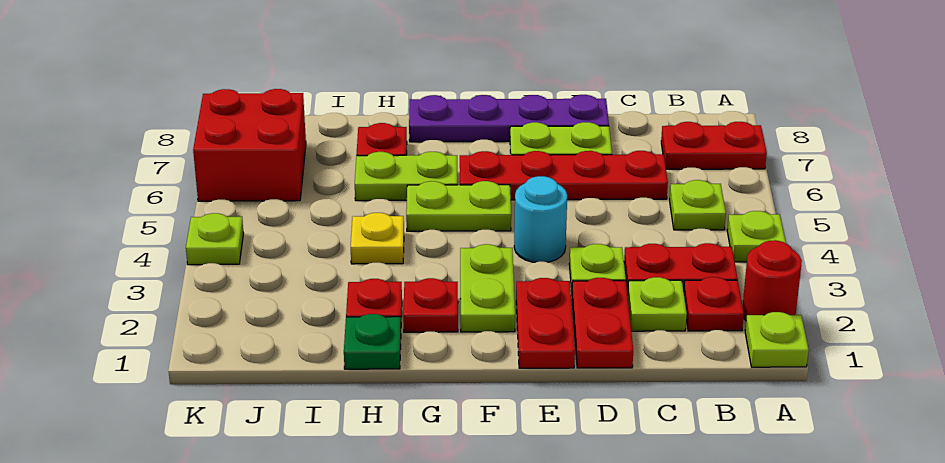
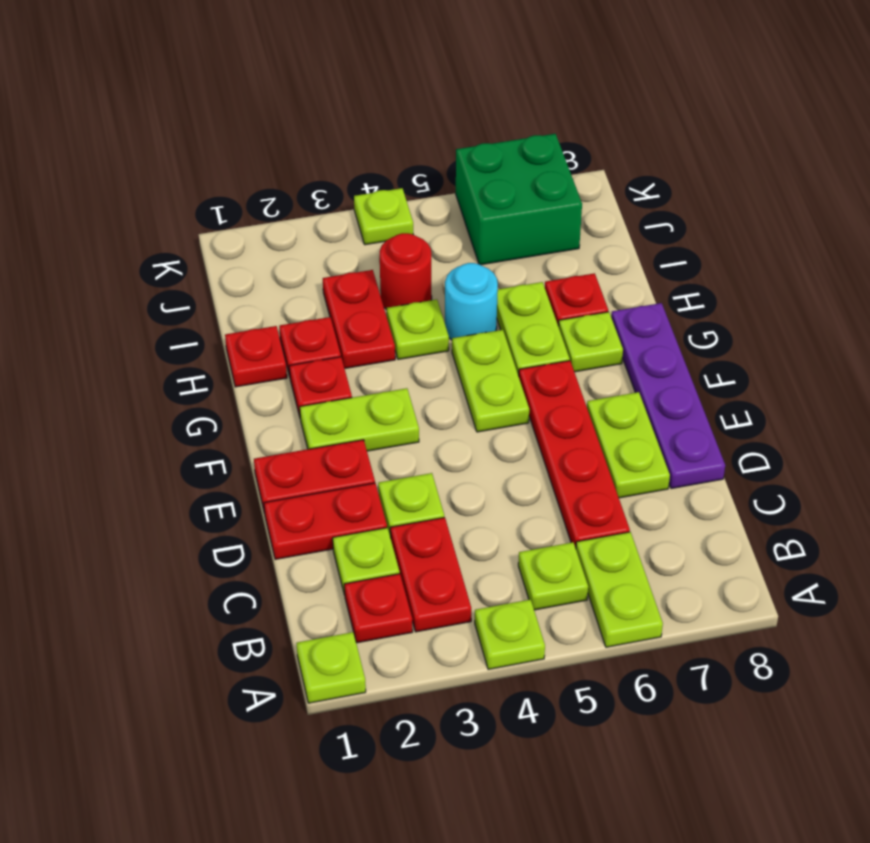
red 1x1 round brick [743,240,802,320] -> red 1x1 round brick moved to [380,233,432,310]
none -> lime 1x2 plate [576,532,663,647]
red 1x2 plate [661,122,767,169] -> red 1x2 plate moved to [323,270,395,369]
cyan 1x1 round brick [514,176,567,262] -> cyan 1x1 round brick moved to [445,263,498,340]
none -> lime 1x1 plate [558,312,623,372]
green 1x1 plate [344,314,401,369] -> red 1x1 plate [225,326,287,387]
yellow 1x1 plate [351,213,404,264] -> lime 1x1 plate [387,299,449,359]
red 2x2 brick [193,89,306,201] -> green 2x2 brick [456,134,582,265]

